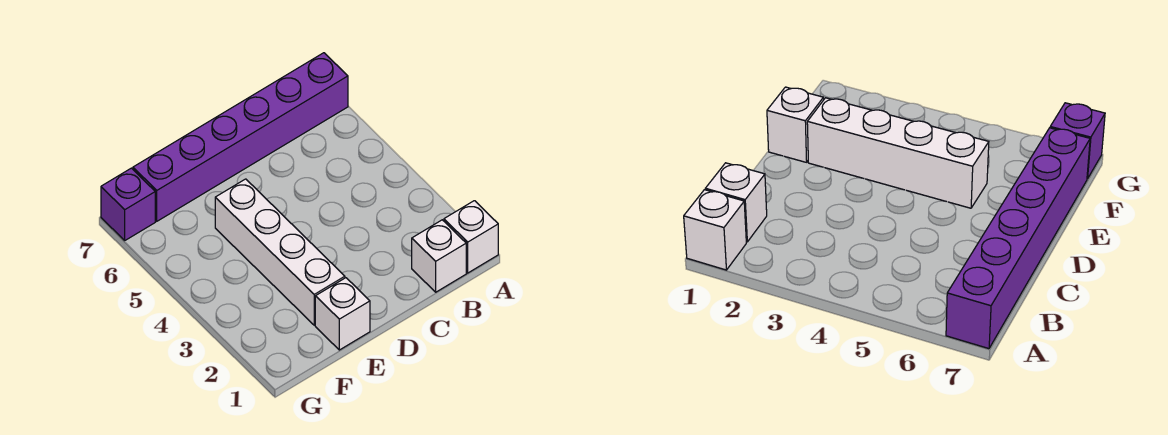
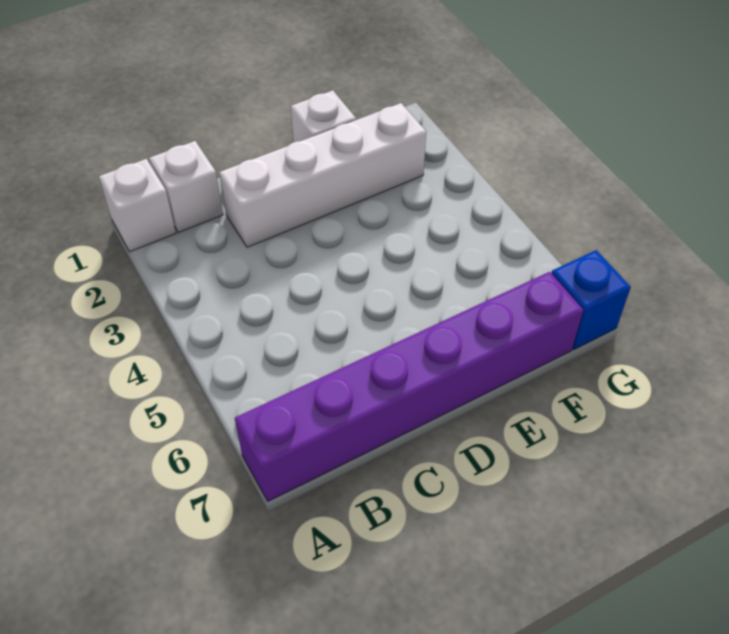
white 1x4 brick [215,179,345,325] -> white 1x4 brick turned to [219,103,426,247]
purple 1x1 brick [101,168,155,240] -> blue 1x1 brick [552,250,631,349]

